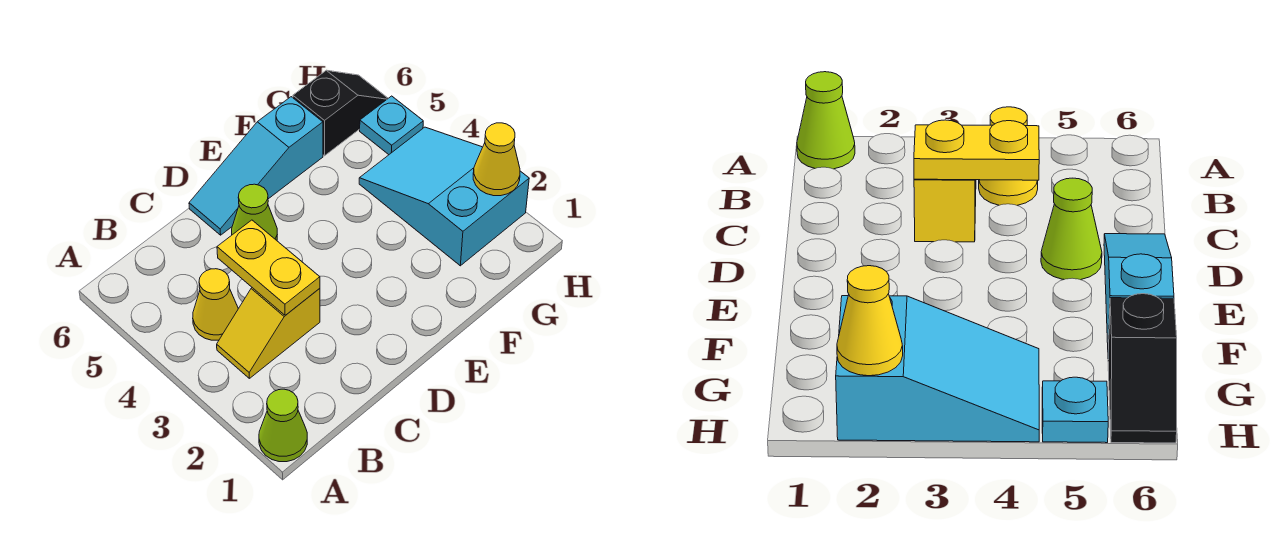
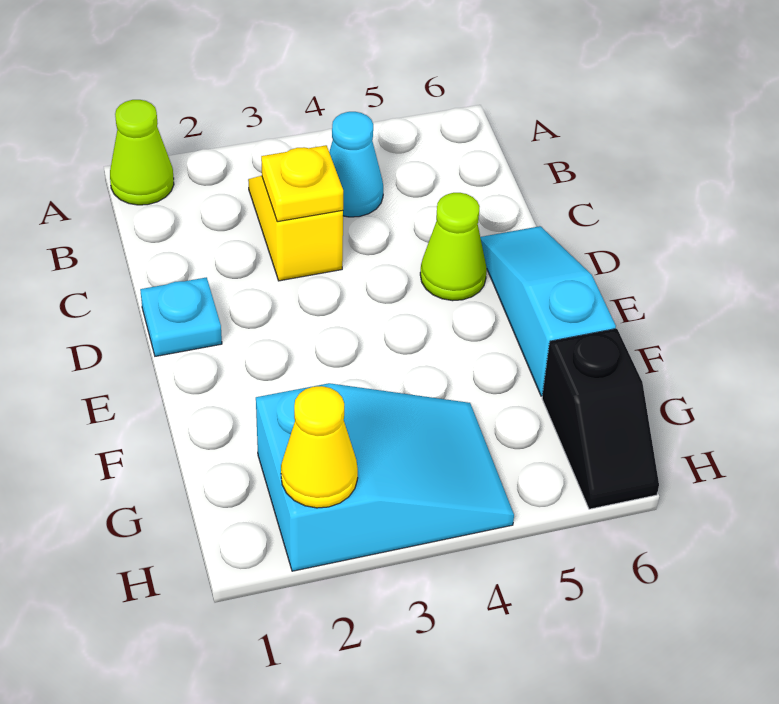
yellow 1x1 cone [193,269,238,340] -> cyan 1x1 cone [329,112,383,217]
yellow 1x2 plate [217,220,320,315] -> yellow 1x1 plate [261,145,343,222]
cyan 1x1 plate [360,96,423,155] -> cyan 1x1 plate moved to [140,277,222,356]

